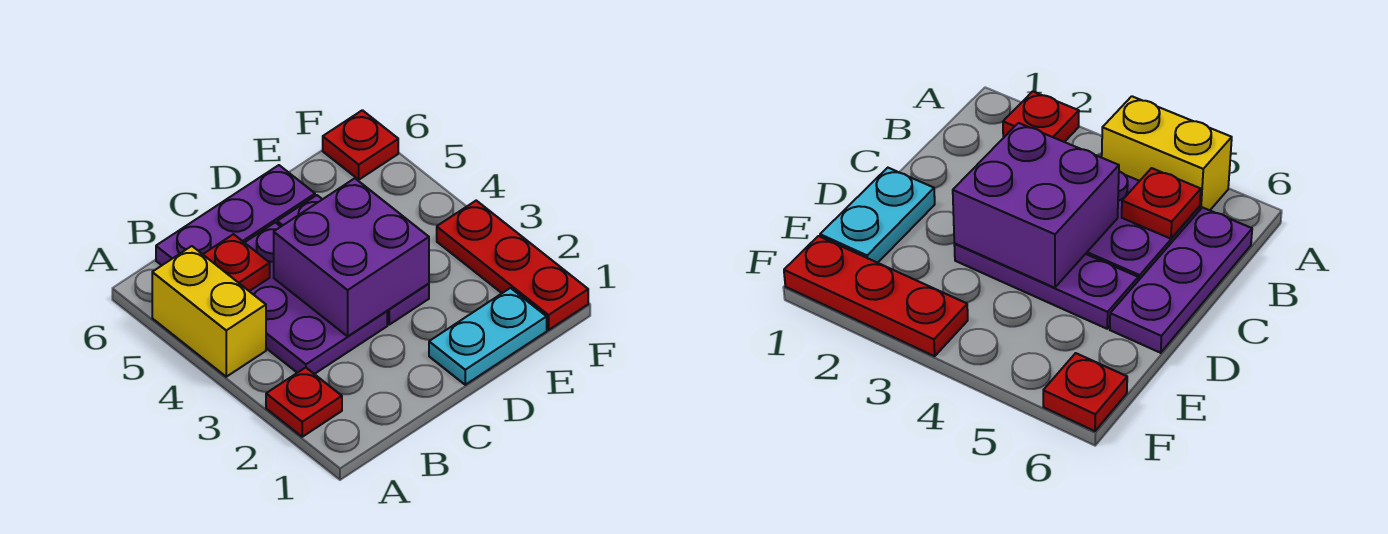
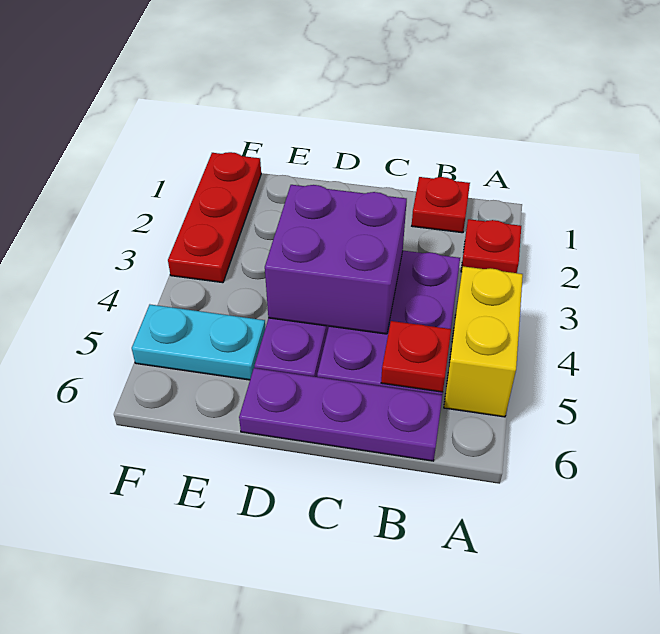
cyan 1x2 plate [429,288,547,385] -> cyan 1x2 plate moved to [132,305,265,380]
red 1x1 plate [323,110,398,180] -> red 1x1 plate moved to [412,177,470,233]

